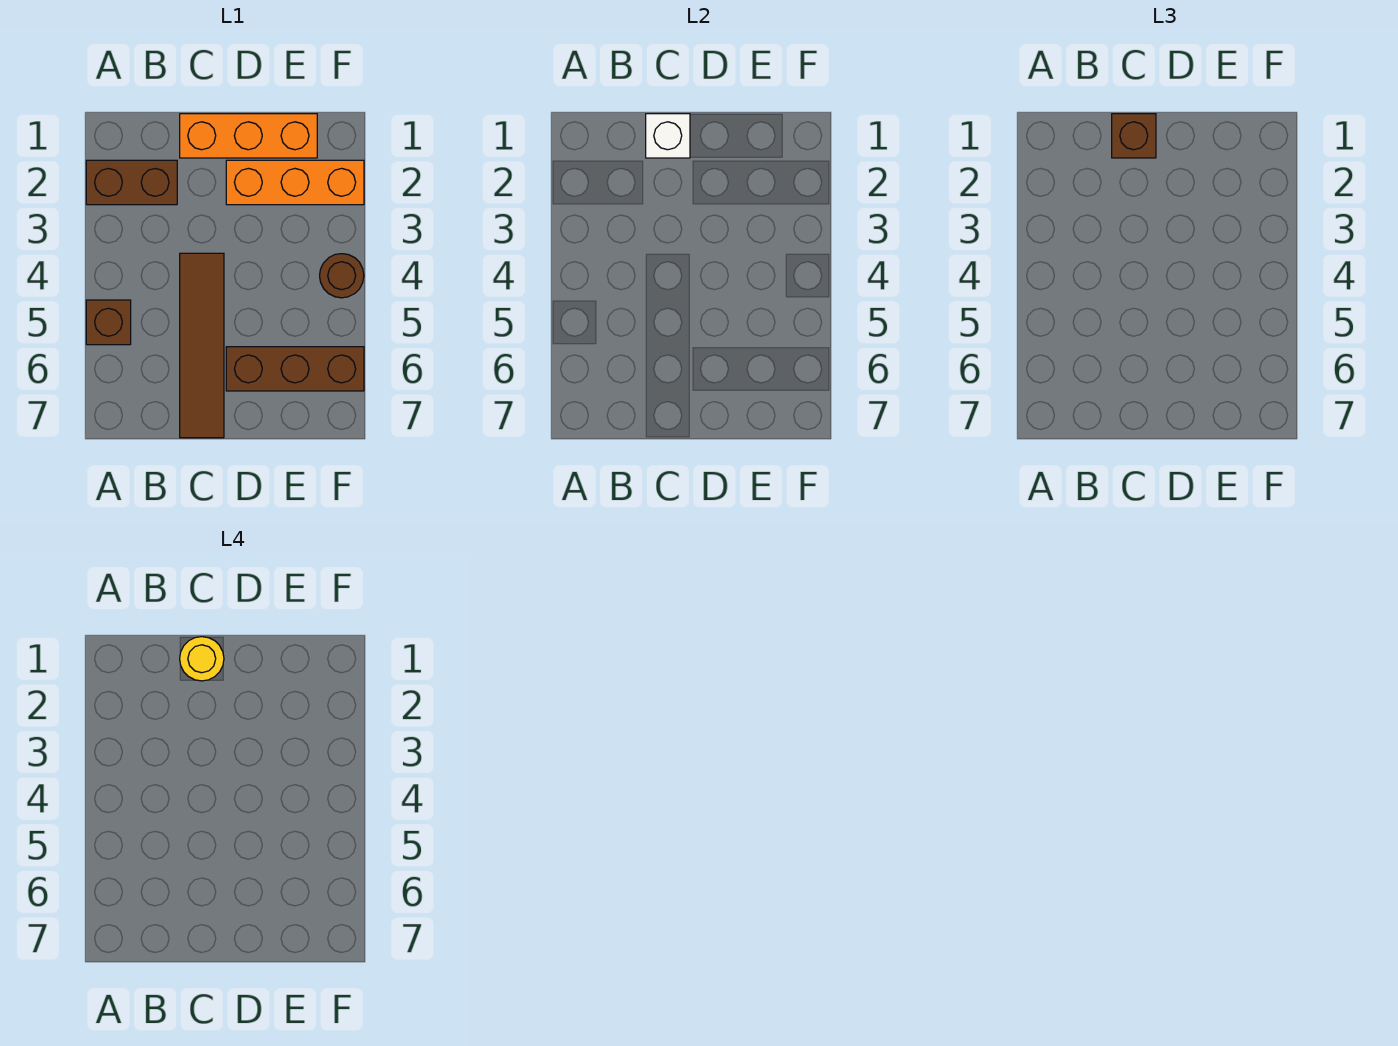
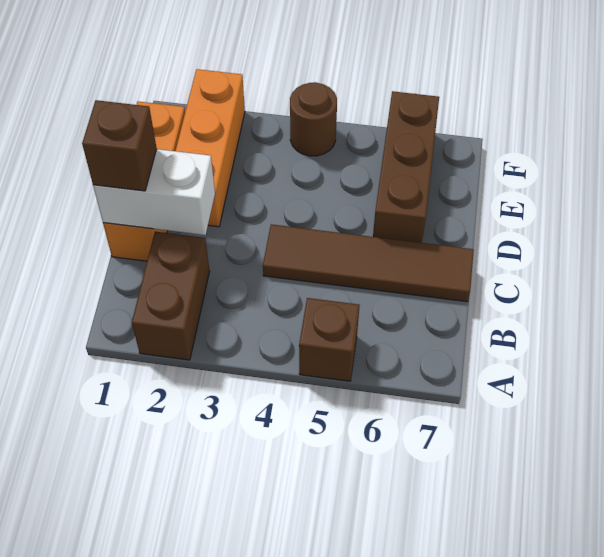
white 1x1 brick [646,114,690,158] -> white 1x2 brick [93,149,215,235]
yellow 1x1 round brick [180,637,224,681] -> none

